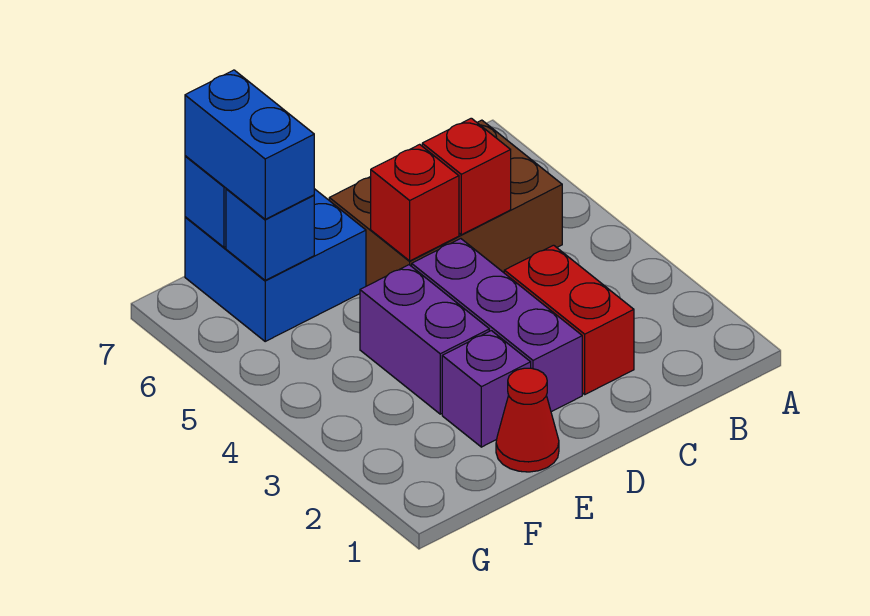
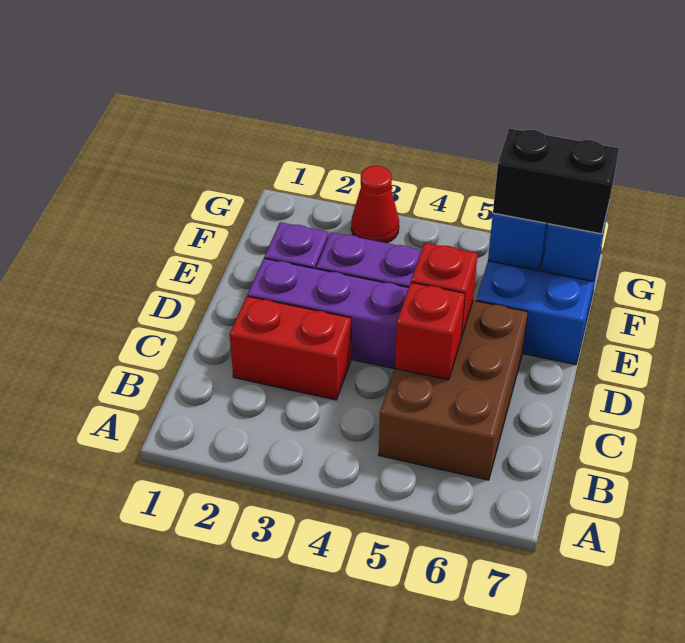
red 1x1 cone [496,368,559,472] -> red 1x1 cone moved to [351,166,399,243]
blue 1x2 brick [185,70,314,219] -> black 1x2 brick [493,128,619,234]

